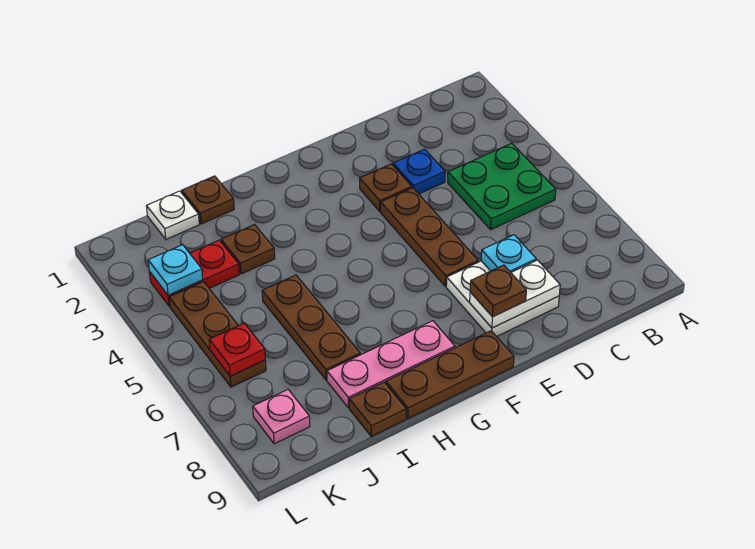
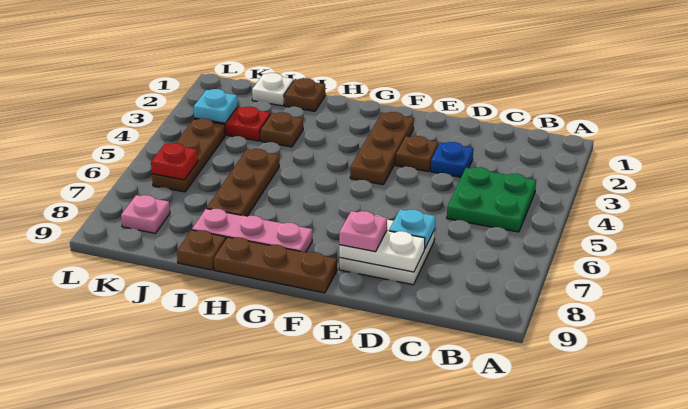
brown 1x3 plate [381,188,478,286] -> brown 1x3 plate moved to [350,112,414,185]
brown 1x1 plate [470,265,526,317] -> pink 1x1 plate [339,211,387,252]

